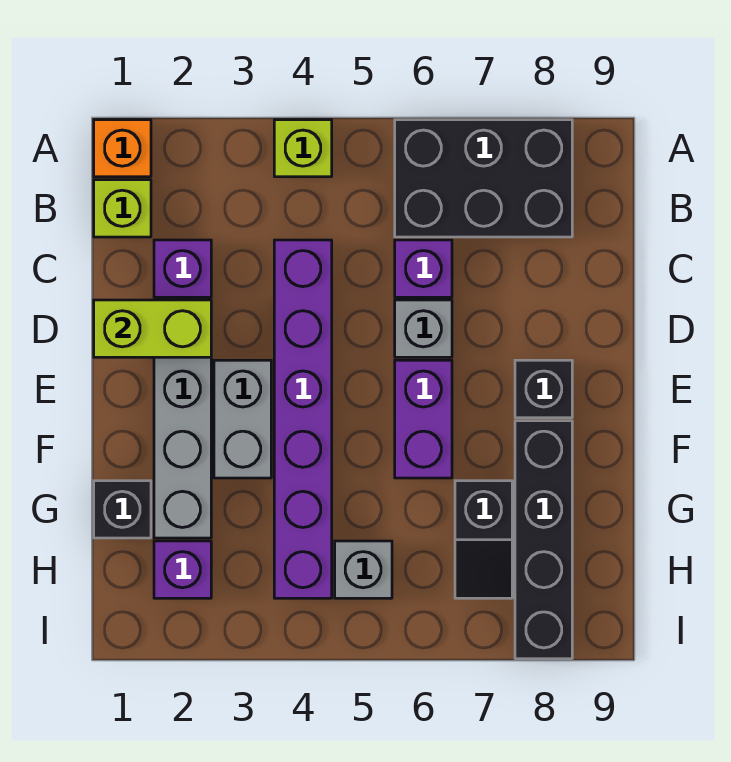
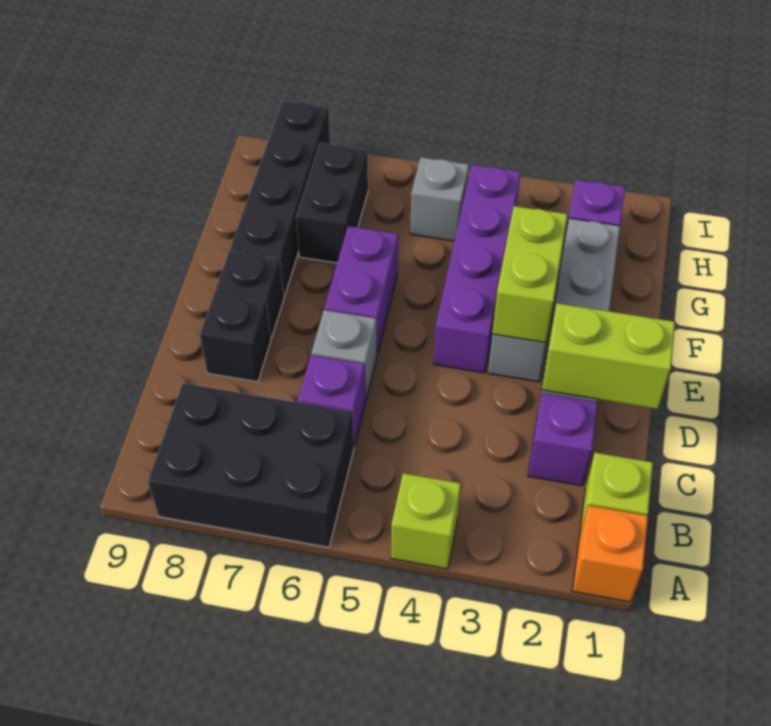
purple 1x6 brick [274,240,332,598] -> purple 1x4 brick [434,165,520,373]
none -> lime 1x2 brick [492,206,568,343]
black 1x1 brick [94,481,151,538] -> black 1x1 brick moved to [200,292,271,382]
black 1x2 slope [455,481,512,598] -> black 1x2 brick [296,143,368,263]

